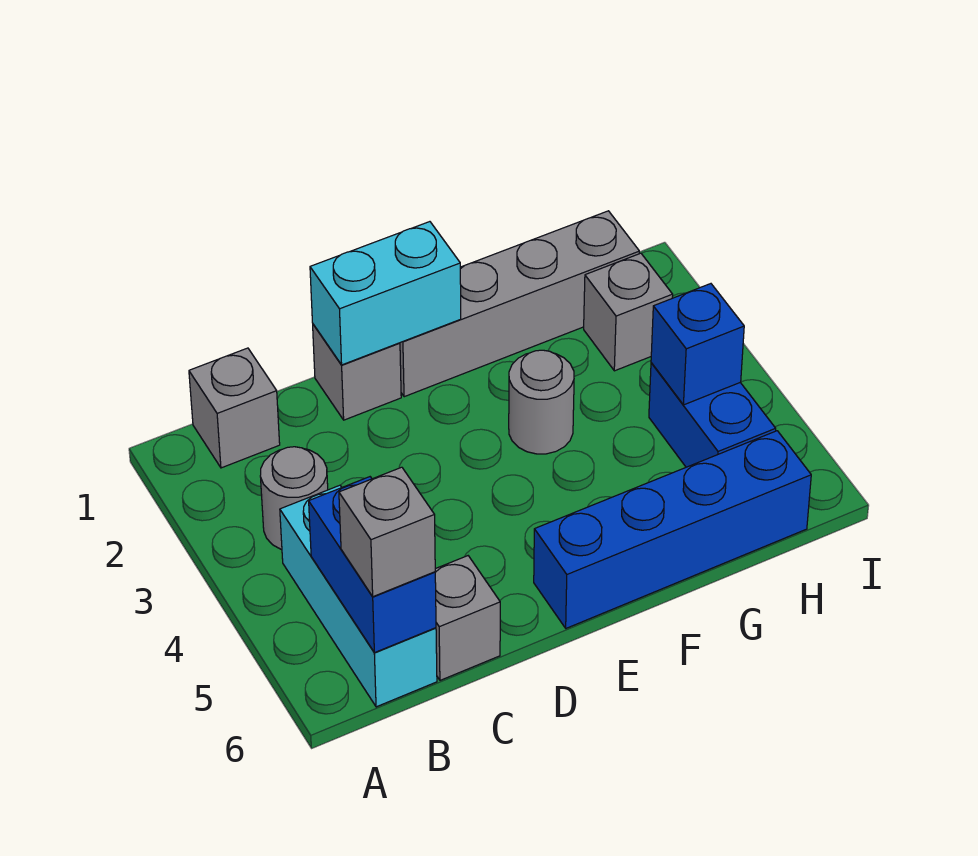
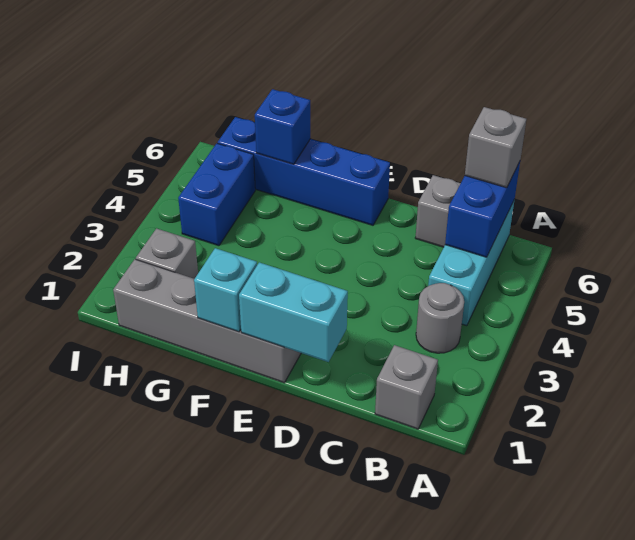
grey 1x1 brick [313,324,401,420] -> none
none -> cyan 1x1 brick [194,248,257,332]
grey 1x1 round brick [509,350,574,454] -> none
blue 1x1 brick [651,284,744,405] -> blue 1x1 brick moved to [255,89,310,164]

